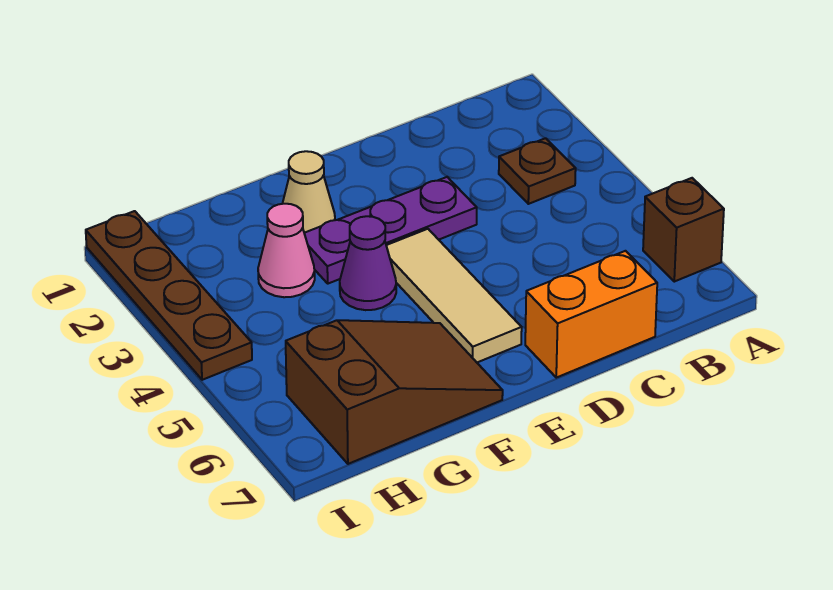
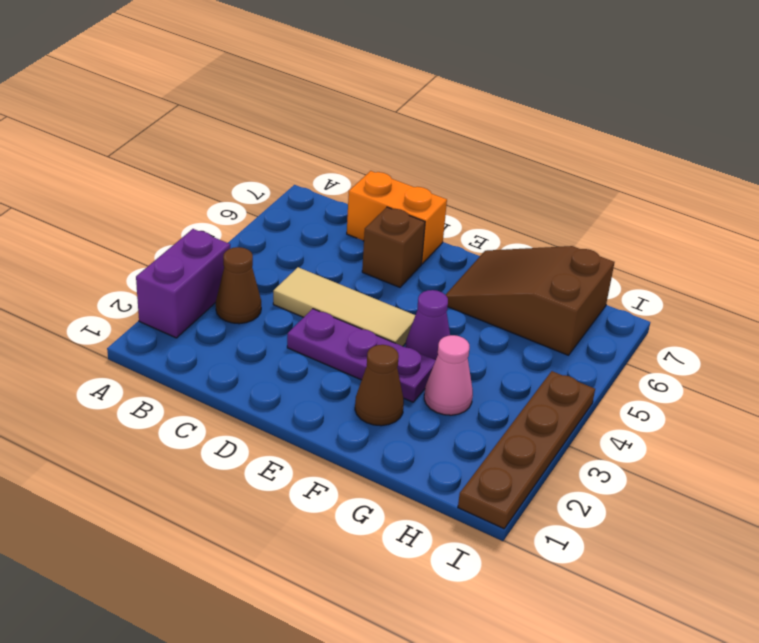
none -> purple 1x2 brick [136,229,230,338]
brown 1x1 brick [643,178,724,282] -> brown 1x1 brick moved to [362,207,425,287]
brown 1x1 plate [499,138,576,204] -> brown 1x1 cone [216,247,261,324]
tan 1x3 tile [386,229,522,362] -> tan 1x3 tile turned to [273,267,415,346]
tan 1x1 cone [282,151,335,233] -> brown 1x1 cone [355,345,404,426]

